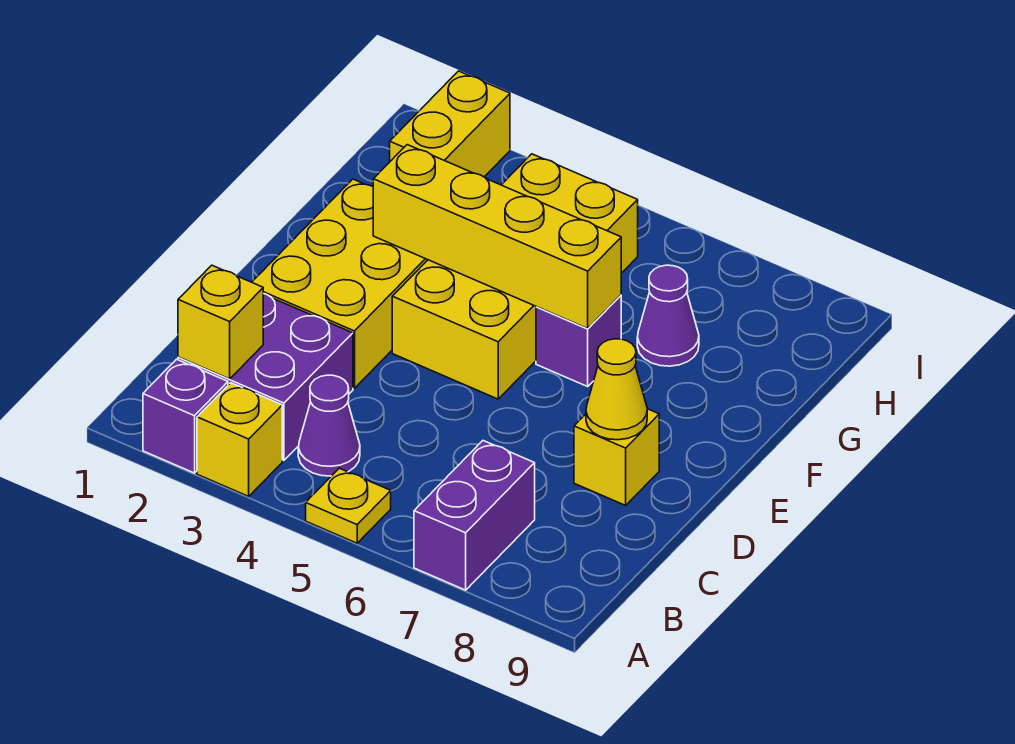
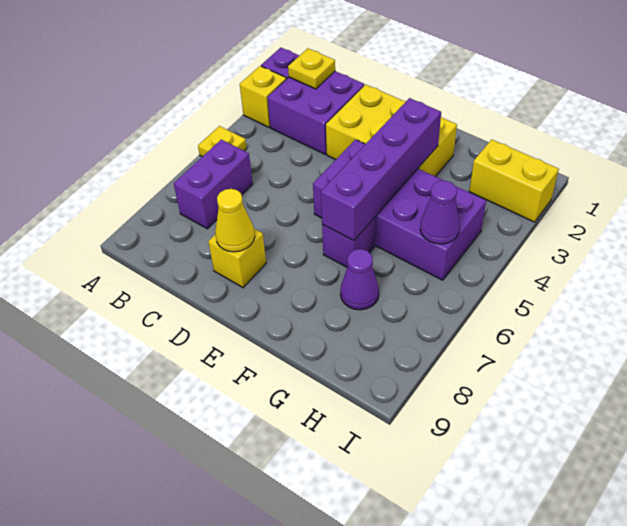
purple 1x2 brick [414,441,535,590] -> purple 1x2 brick turned to [174,140,253,229]
yellow 1x1 brick [178,265,263,379] -> yellow 1x1 plate [288,48,335,89]
purple 1x1 cone [298,375,360,476] -> purple 1x1 cone moved to [420,181,460,244]
yellow 2x4 brick [392,154,638,399] -> purple 2x4 brick [313,140,486,280]
yellow 1x4 brick [373,145,621,328] -> purple 1x4 brick [321,98,441,241]

